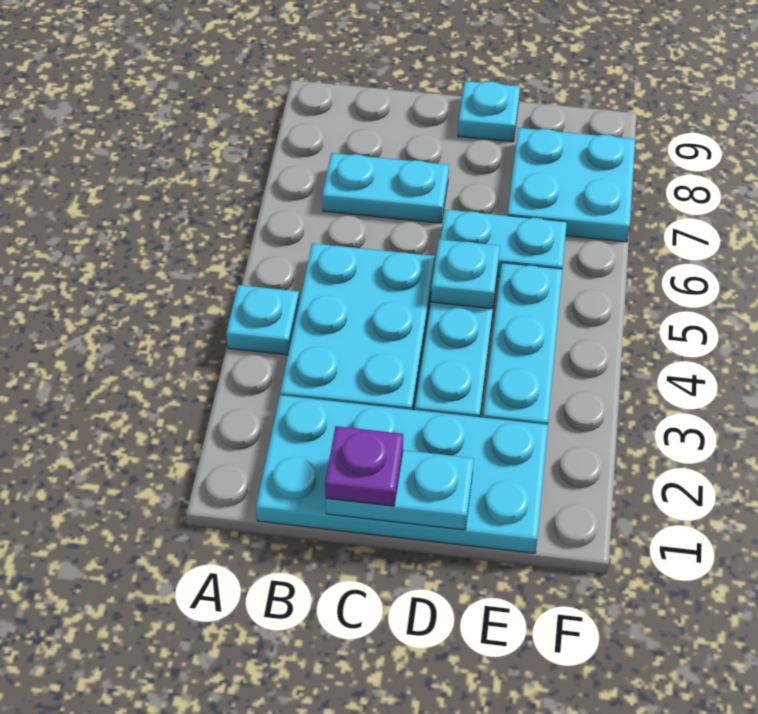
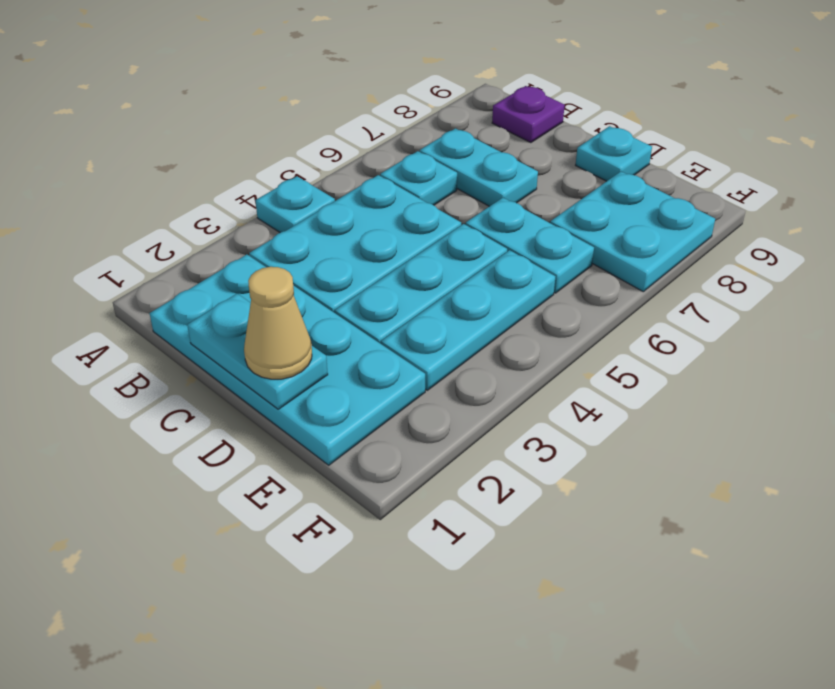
purple 1x1 plate [325,426,403,506] -> purple 1x1 plate moved to [492,86,565,143]
none -> tan 1x1 cone [244,267,312,379]
cyan 1x1 plate [431,239,500,309] -> cyan 1x1 plate moved to [380,151,457,205]

